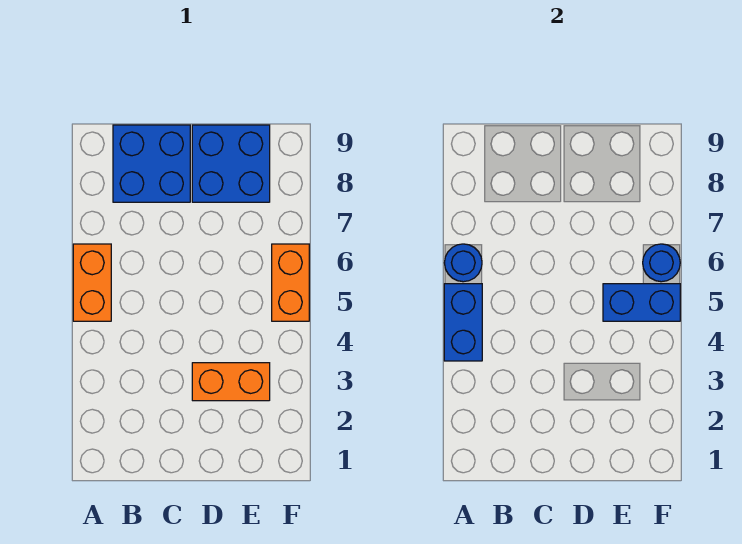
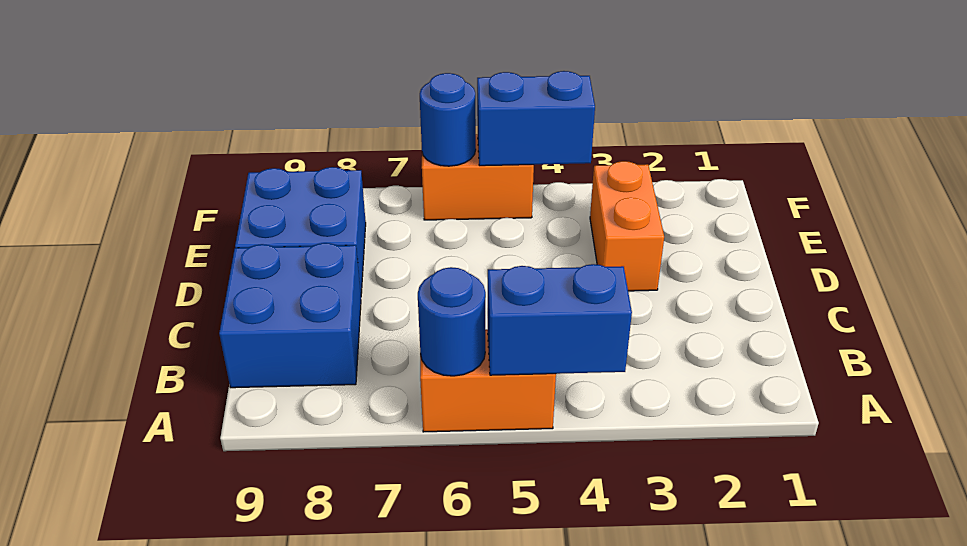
blue 1x2 brick [603,284,680,321] -> blue 1x2 brick turned to [477,71,595,166]

